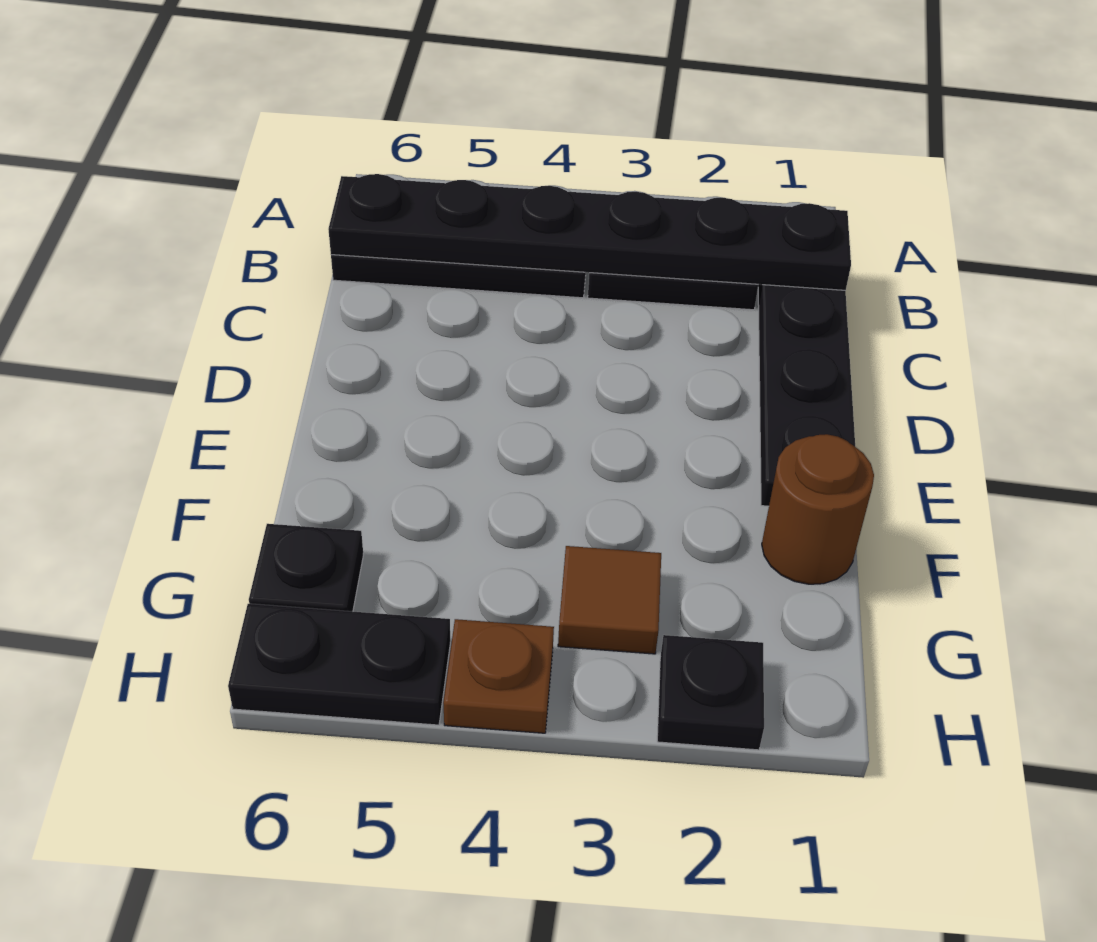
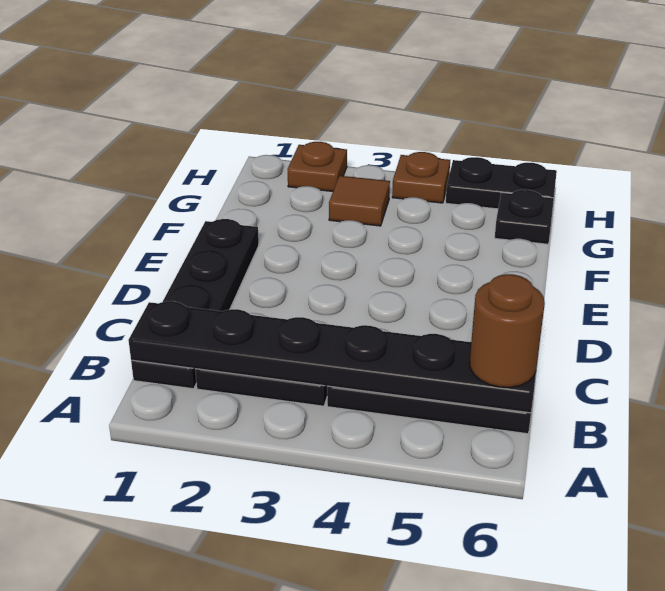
brown 1x1 round brick [762,434,874,584] -> brown 1x1 round brick moved to [470,274,545,387]
black 1x1 plate [657,635,764,750] -> brown 1x1 plate [288,142,347,191]

